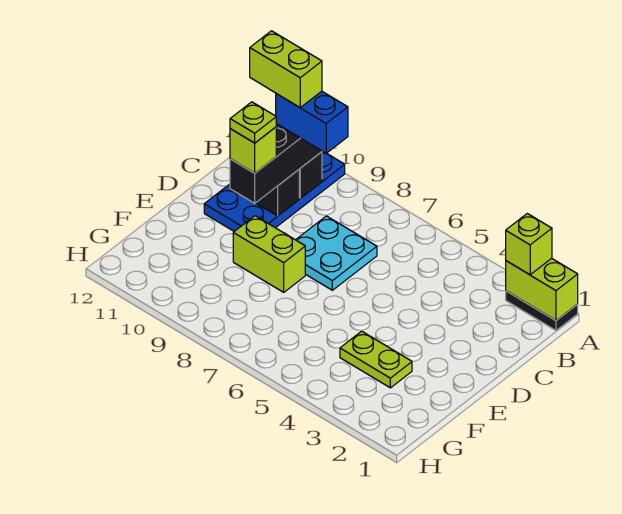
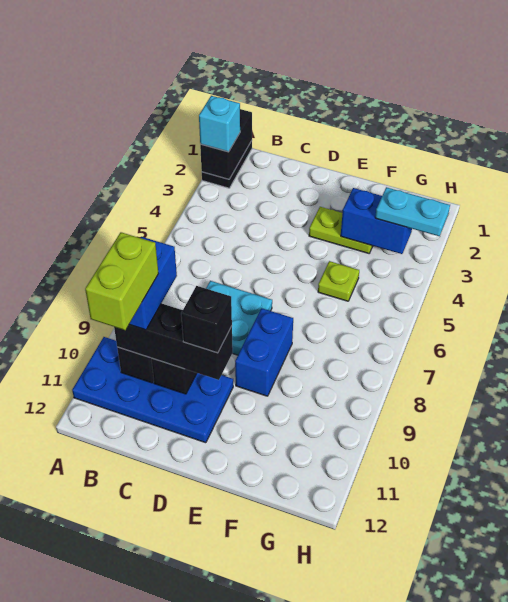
lime 1x2 brick [506,258,578,320] -> black 1x2 brick [200,109,252,179]
lime 1x1 brick [506,214,552,275] -> cyan 1x1 brick [199,96,240,152]
lime 1x1 brick [230,127,276,173] -> black 1x1 brick [181,286,232,353]
lime 1x1 plate [230,102,276,143] -> lime 1x1 plate moved to [318,261,359,301]
lime 1x2 brick [233,216,305,292] -> blue 1x2 brick [235,308,293,396]
lime 1x2 plate [340,331,412,388] -> lime 1x2 plate turned to [309,207,373,253]
none -> blue 1x2 brick [341,188,412,254]
none -> cyan 1x2 plate [375,187,450,236]

